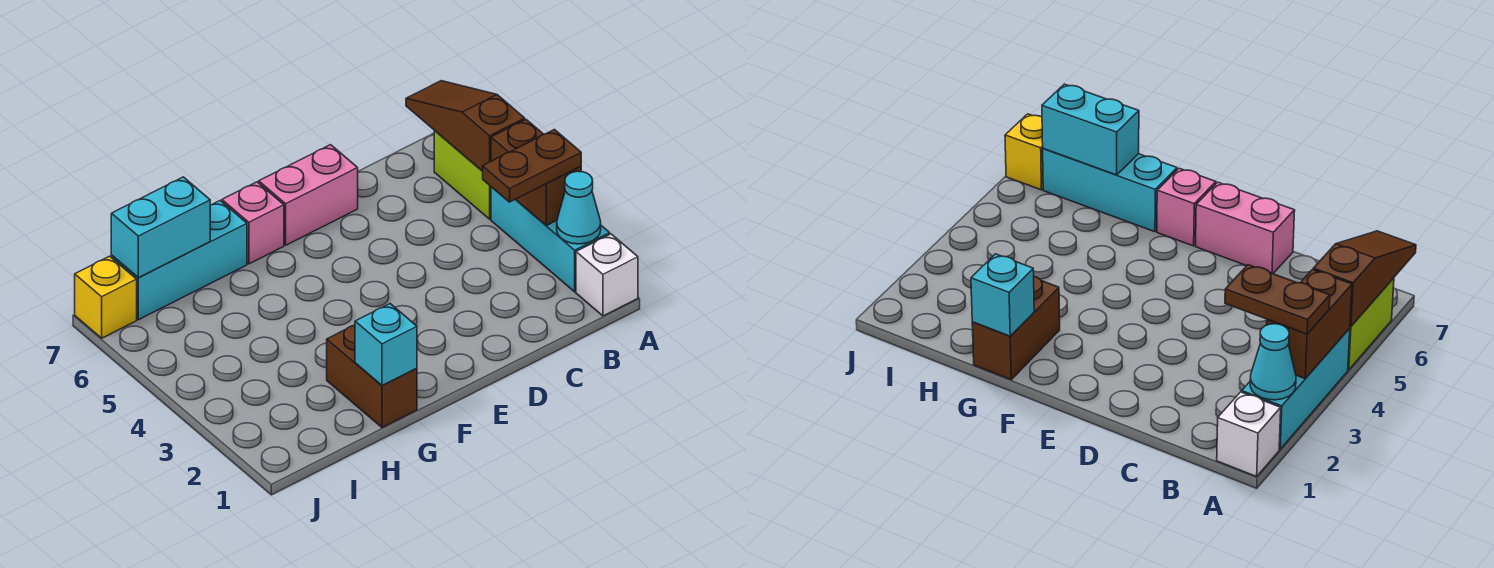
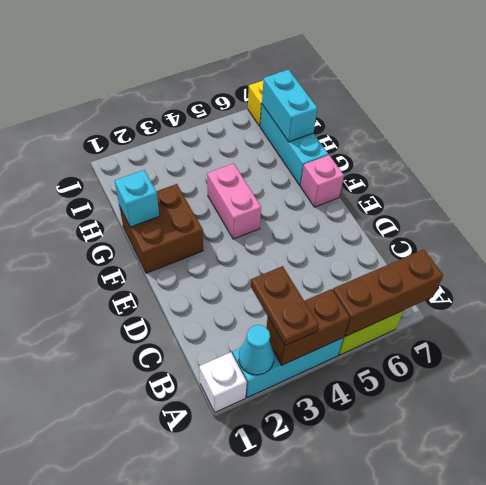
brown 1x3 slope [406,81,525,171] -> brown 1x3 brick [333,249,443,337]
pink 1x2 brick [259,145,358,245] -> pink 1x2 brick moved to [207,163,261,239]
brown 1x2 brick [327,325,417,428] -> brown 2x2 brick [119,184,203,273]

